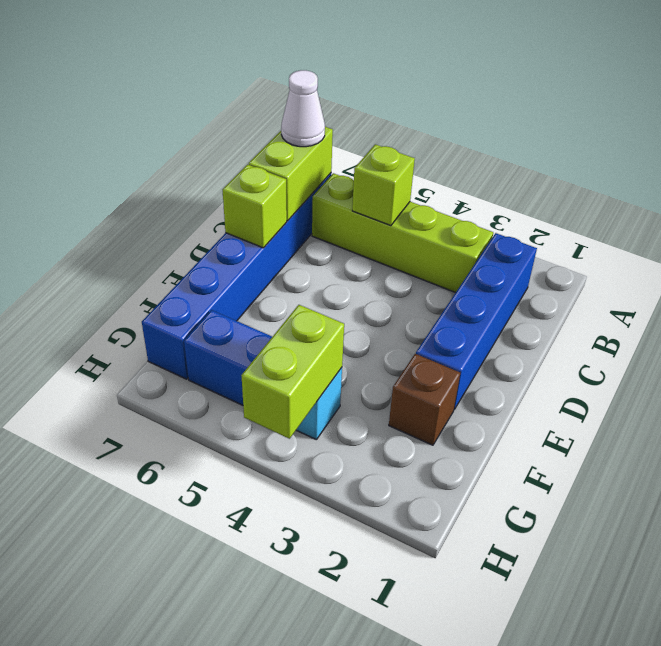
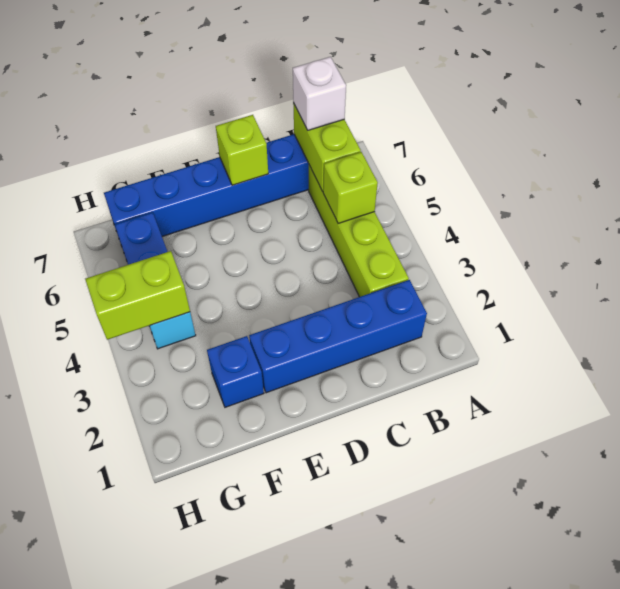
lime 1x2 brick [249,127,333,221] -> lime 1x2 brick turned to [293,103,361,192]
white 1x1 cone [281,70,325,147] -> white 1x1 brick [293,57,346,130]
brown 1x1 brick [389,354,460,445] -> blue 1x1 brick [207,336,264,407]

